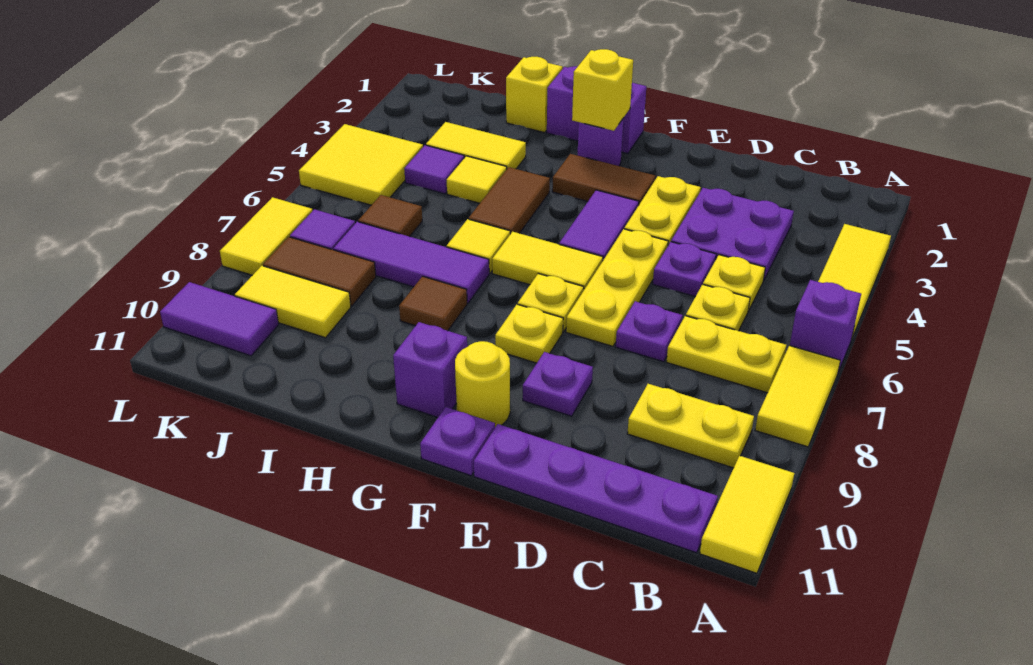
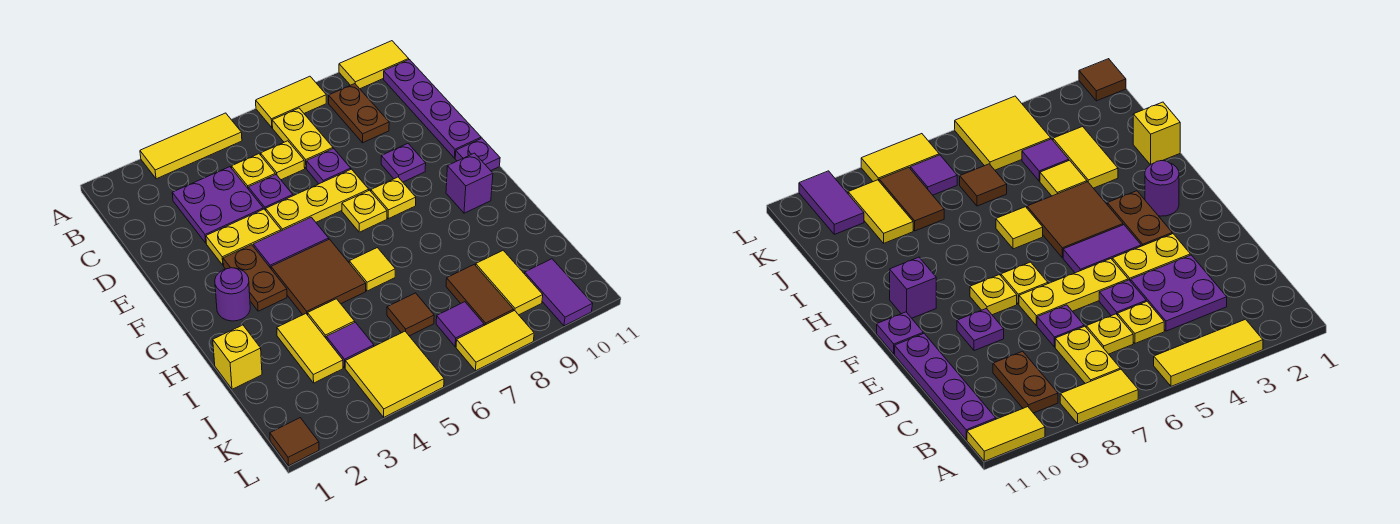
purple 1x1 brick [790,280,861,372] -> none
yellow 1x2 plate [627,384,754,468] -> brown 1x2 plate [329,84,389,143]
brown 1x2 tile [552,154,655,204] -> brown 1x2 plate [223,245,287,311]
yellow 1x2 tile [492,232,603,291] -> none
yellow 1x1 round brick [455,341,510,427] -> none
purple 1x2 brick [547,66,646,154] -> none
yellow 1x1 brick [572,49,633,131] -> none
brown 1x2 tile [469,167,550,234] -> brown 2x2 tile [271,239,366,315]
purple 1x3 tile [333,222,489,303] -> none
brown 1x1 tile [399,276,467,331] -> brown 1x1 tile moved to [270,418,319,466]

